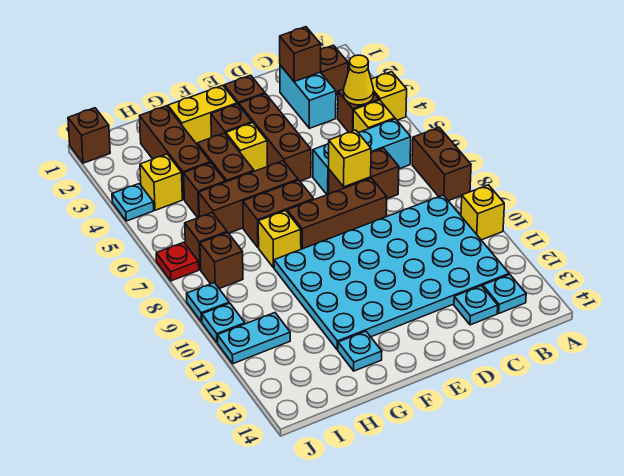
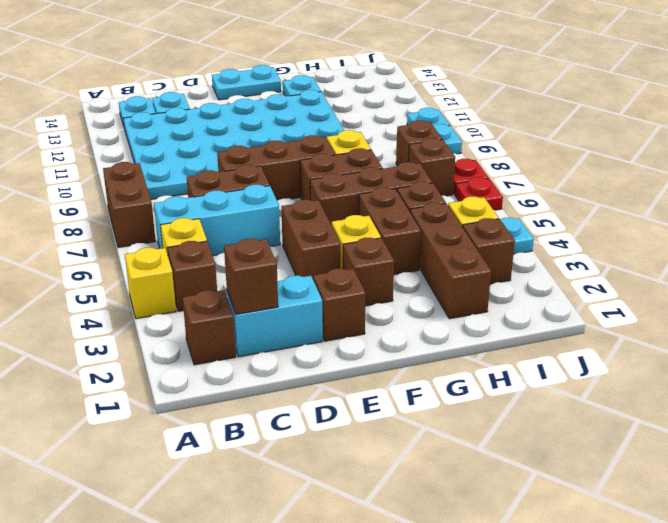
yellow 1x1 brick [461,185,504,240] -> none
yellow 1x1 cone [344,55,374,105] -> none
cyan 1x2 brick [280,65,336,128] -> cyan 1x2 brick turned to [227,276,323,357]
yellow 1x1 brick [329,130,371,187] -> none
brown 1x3 brick [239,94,311,181] -> brown 1x2 brick [281,200,341,279]
yellow 1x2 brick [168,85,237,144] -> none
cyan 1x2 plate [217,313,290,364] -> cyan 1x2 plate moved to [212,65,281,100]
brown 1x1 brick [68,108,110,163] -> brown 1x1 brick moved to [463,218,515,284]
none -> red 1x1 plate [455,177,503,210]

